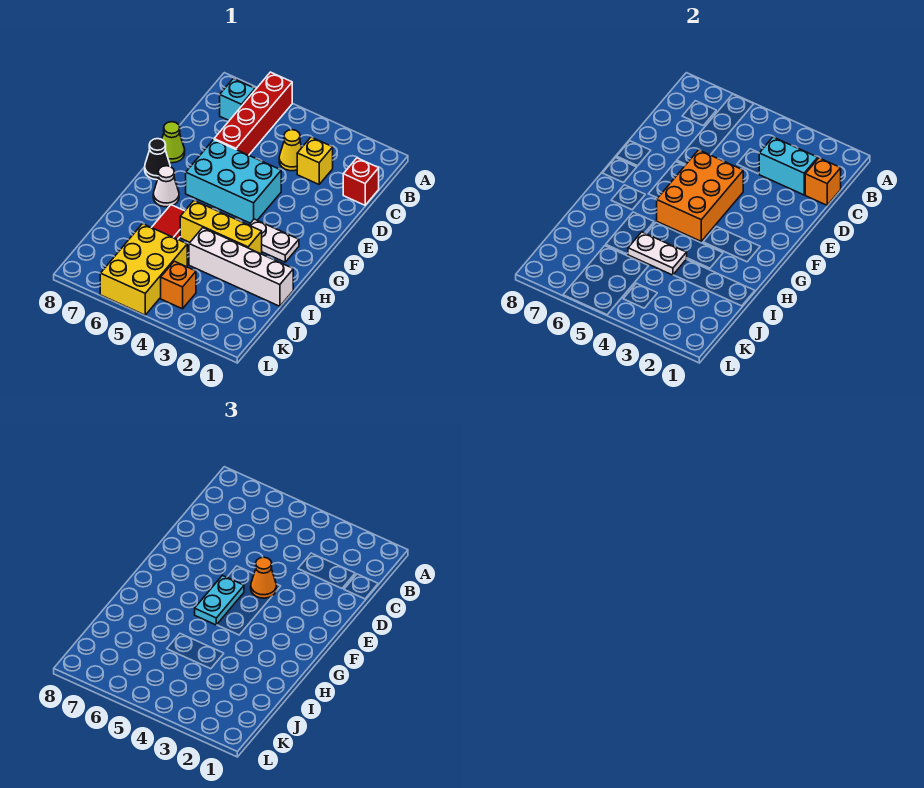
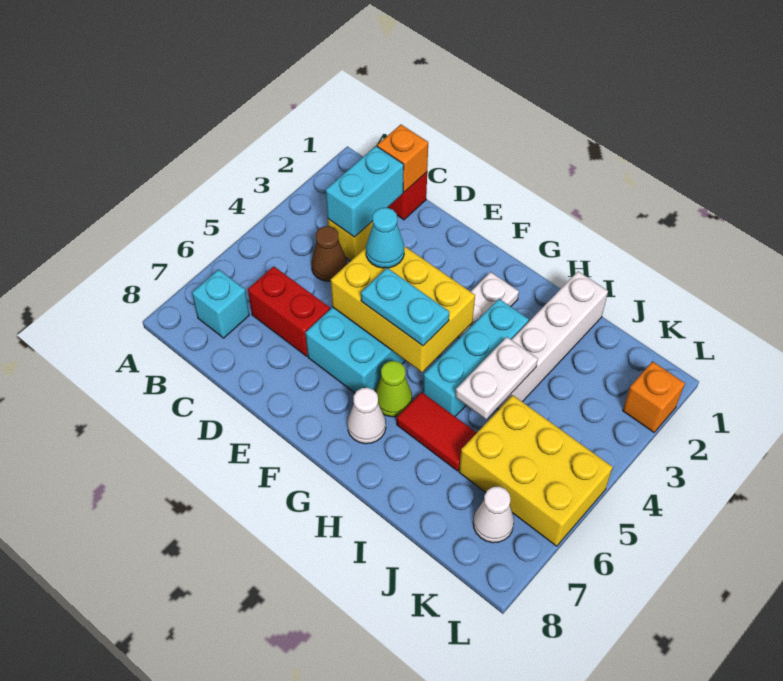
red 1x4 brick [214,72,292,155] -> red 1x2 brick [248,266,330,356]
yellow 1x1 cone [279,130,302,171] -> brown 1x1 cone [311,226,347,281]
orange 2x3 brick [657,150,743,241] -> yellow 2x3 brick [331,246,475,372]
orange 1x1 cone [251,557,276,598] -> cyan 1x1 cone [366,208,404,268]
lime 1x1 cone [162,122,185,163] -> lime 1x1 cone moved to [375,361,412,417]
black 1x1 cone [145,139,170,180] -> none
yellow 1x3 brick [180,201,262,254] -> cyan 1x3 brick [423,299,529,416]
orange 1x1 brick [161,261,196,309] -> orange 1x1 brick moved to [623,361,685,432]
none -> white 1x1 cone [473,487,514,543]

